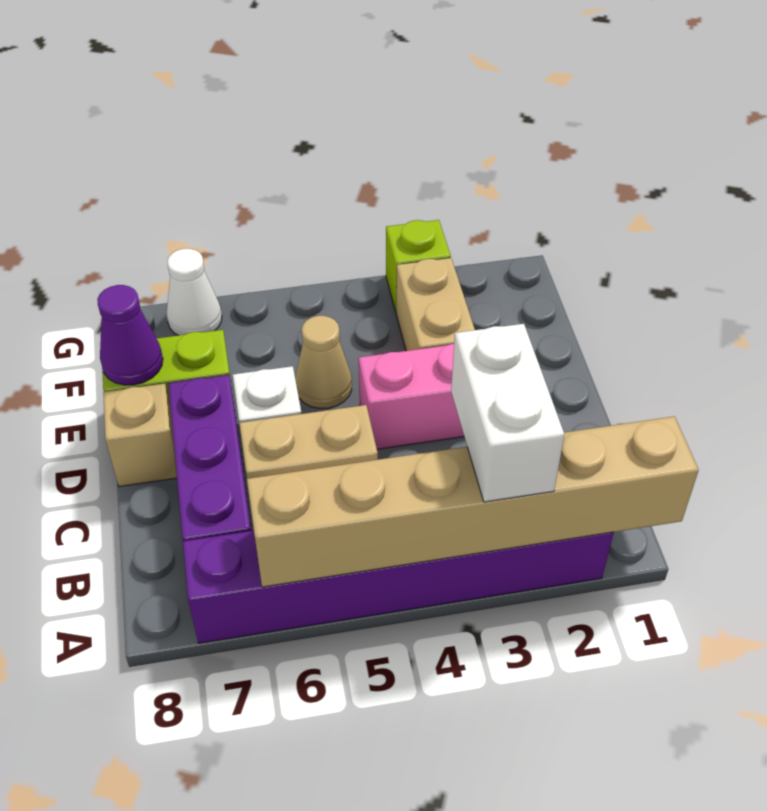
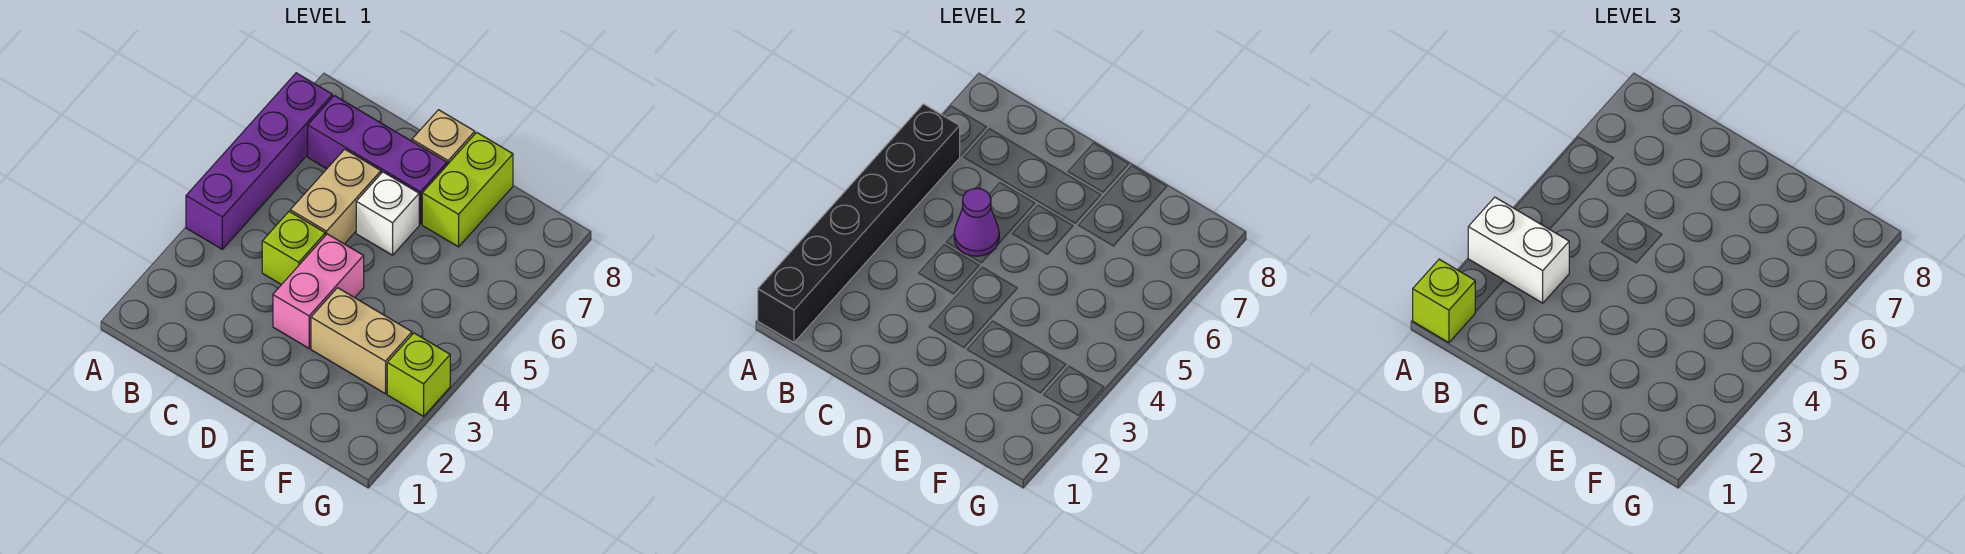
tan 1x6 brick [247,416,699,587] -> black 1x6 brick [758,104,960,343]
none -> lime 1x1 brick [1413,259,1475,343]
purple 1x6 brick [183,531,614,643] -> purple 1x4 brick [186,73,332,249]
none -> lime 1x1 brick [262,212,325,285]
tan 1x1 cone [295,316,352,408] -> none
purple 1x1 cone [97,285,163,385] -> purple 1x1 cone moved to [954,188,999,256]
white 1x1 cone [166,249,222,336] -> none

